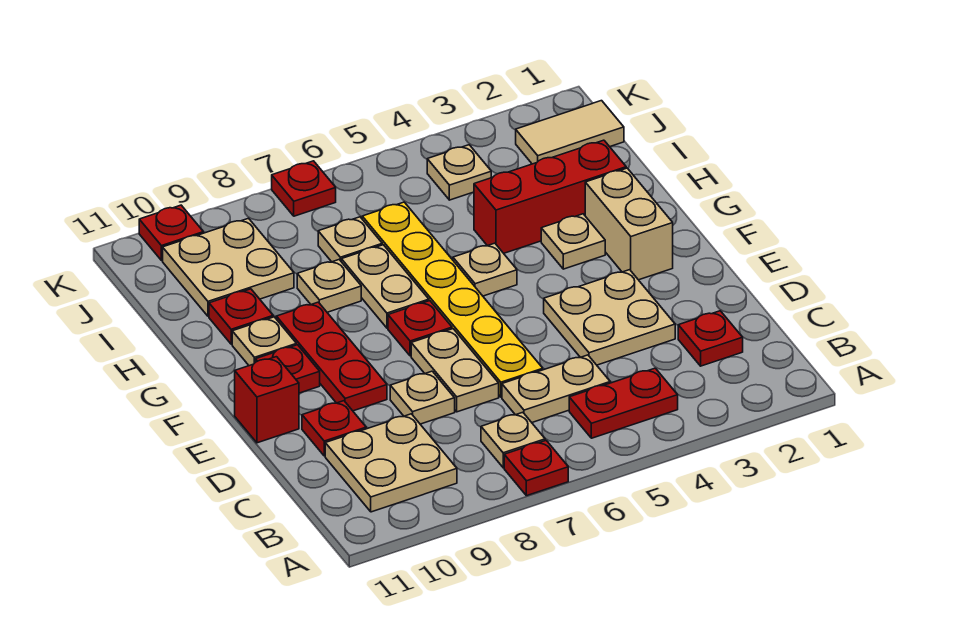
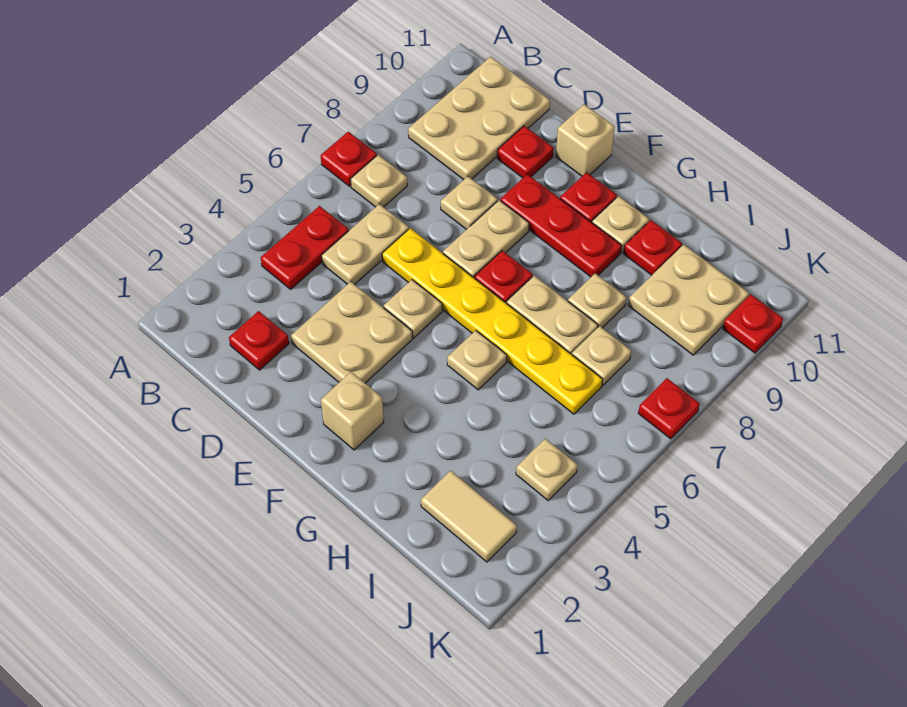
tan 2x2 plate [325,414,457,512] -> tan 2x3 plate [408,57,550,180]
tan 1x2 plate [411,329,499,412] -> tan 1x2 plate turned to [443,200,529,278]
red 1x1 brick [235,357,299,443] -> tan 1x1 brick [556,104,615,176]
tan 1x2 brick [585,168,673,280] -> tan 1x1 brick [321,372,384,450]
tan 1x1 plate [541,214,605,269] -> tan 1x1 plate moved to [384,280,442,338]
red 1x3 brick [474,140,626,253] -> none
tan 1x2 tile [516,101,624,164] -> tan 1x2 tile turned to [421,470,517,562]

